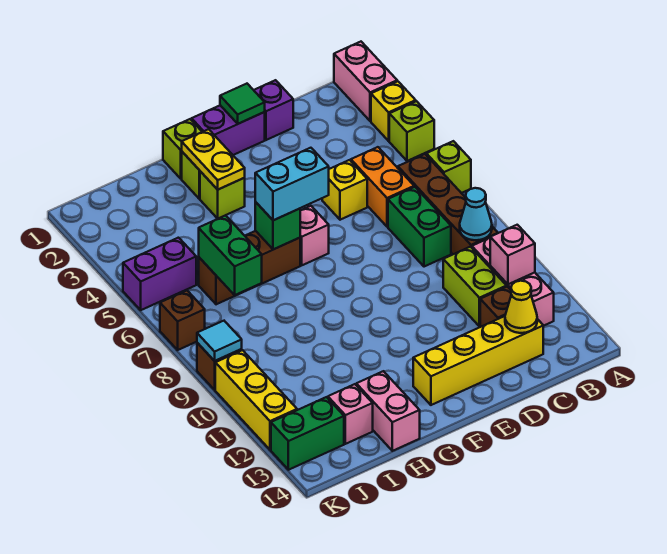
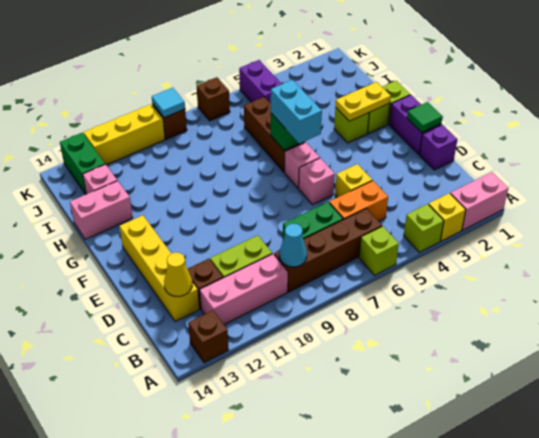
none -> brown 1x1 brick [188,310,229,363]
pink 1x1 brick [490,225,535,284] -> pink 1x1 brick moved to [299,158,335,205]
green 1x2 brick [199,215,262,295] -> none

